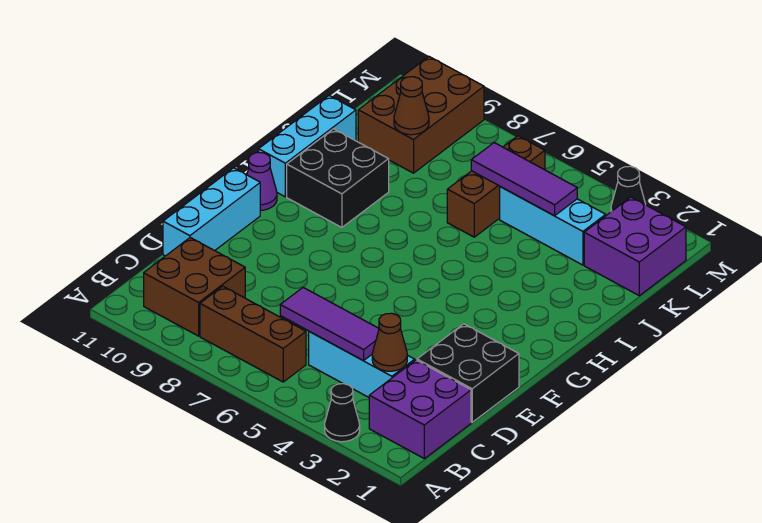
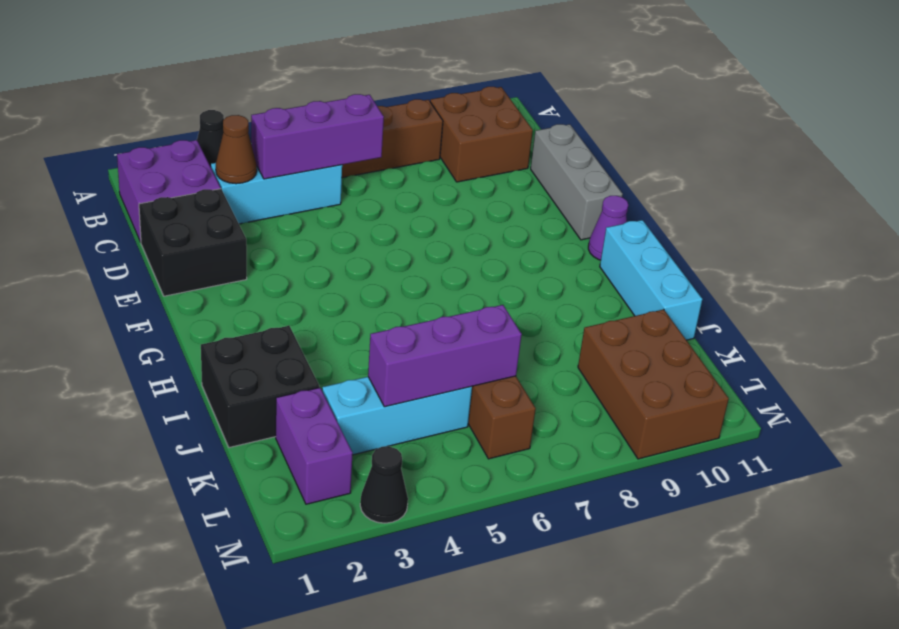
purple 1x3 tile [280,288,379,361] -> purple 1x3 brick [251,94,384,179]
cyan 1x3 brick [163,168,260,256] -> grey 1x3 brick [531,124,623,240]
black 2x2 brick [287,129,389,227] -> black 2x2 brick moved to [201,326,319,448]
purple 2x2 brick [584,197,686,296] -> purple 1x2 brick [276,388,353,504]
purple 1x3 tile [471,143,577,216] -> purple 1x3 brick [368,305,522,407]
brown 1x1 cone [394,77,429,135] -> none

